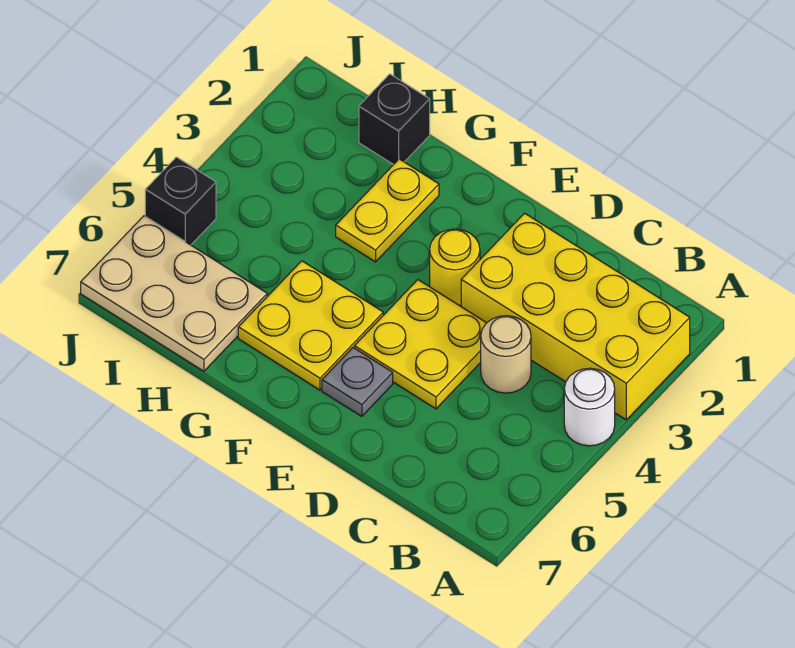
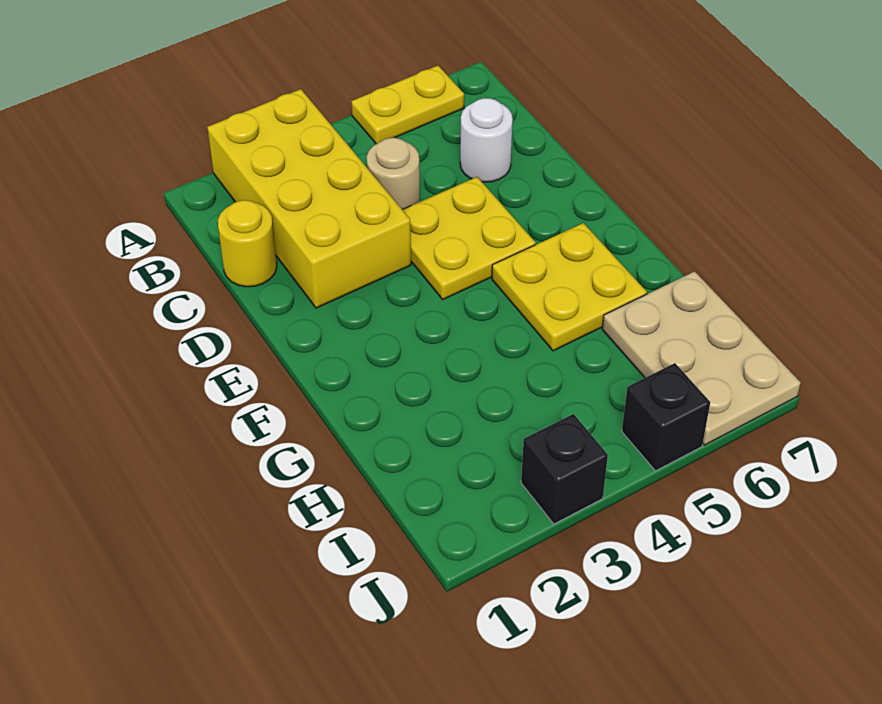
white 1x1 round brick [564,368,615,446] -> white 1x1 round brick moved to [460,98,513,182]
yellow 1x1 round brick [430,229,480,306] -> yellow 1x1 round brick moved to [218,200,277,287]
grey 1x1 plate [322,348,393,416] -> none
yellow 1x2 plate [336,159,439,262] -> yellow 1x2 plate moved to [351,66,464,144]
black 1x1 brick [359,74,430,165] -> black 1x1 brick moved to [521,414,608,524]

